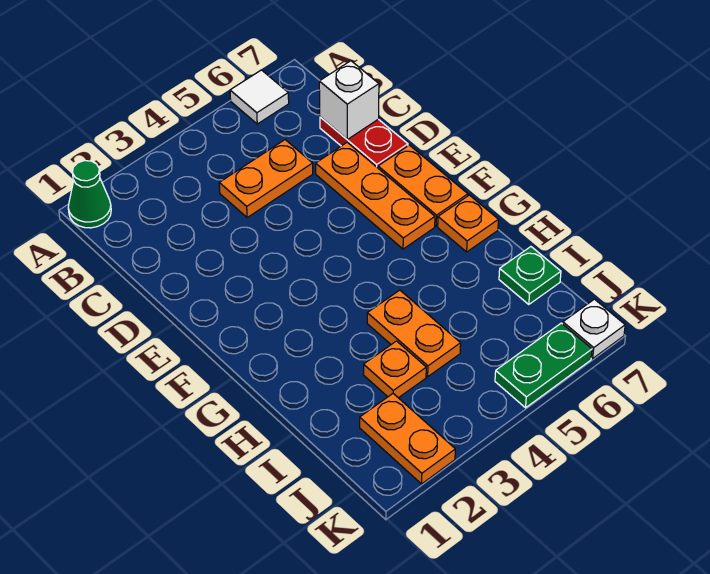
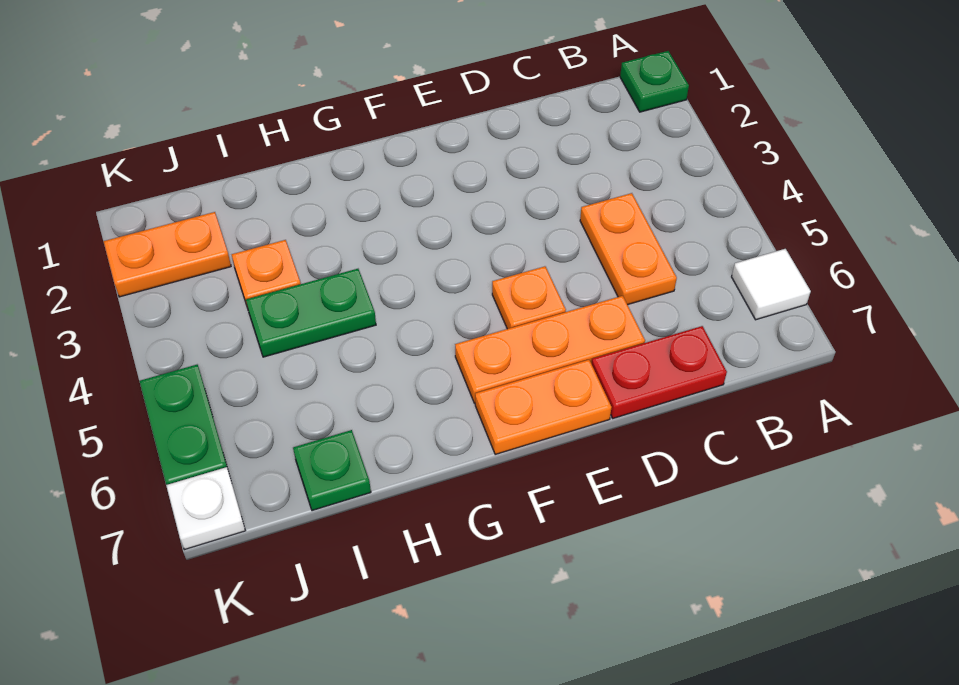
green 1x1 cone [68,161,111,228] -> green 1x1 plate [620,51,689,112]
white 1x1 brick [319,61,379,139] -> none
orange 1x1 plate [438,195,498,252] -> orange 1x1 plate moved to [492,266,566,329]
orange 1x2 plate [367,290,461,377] -> green 1x2 plate [246,269,376,357]

